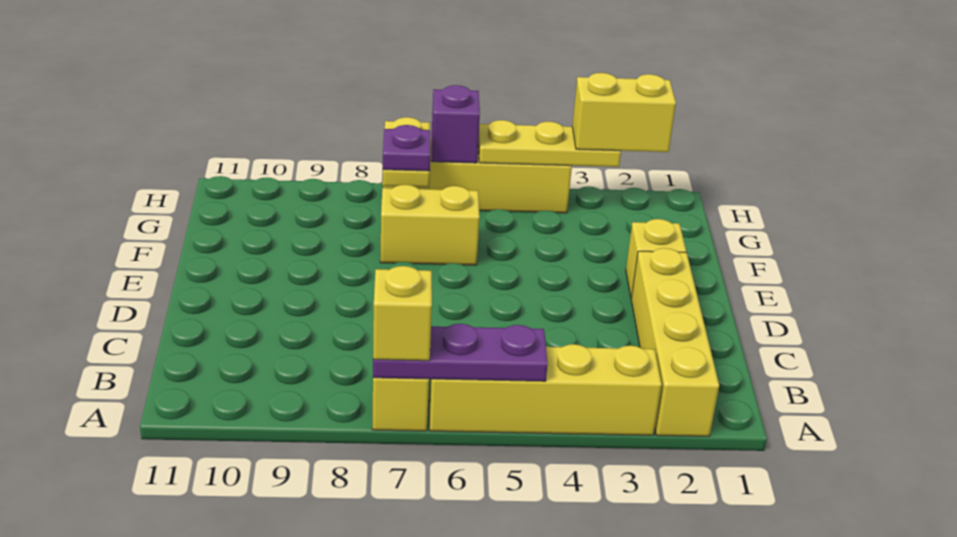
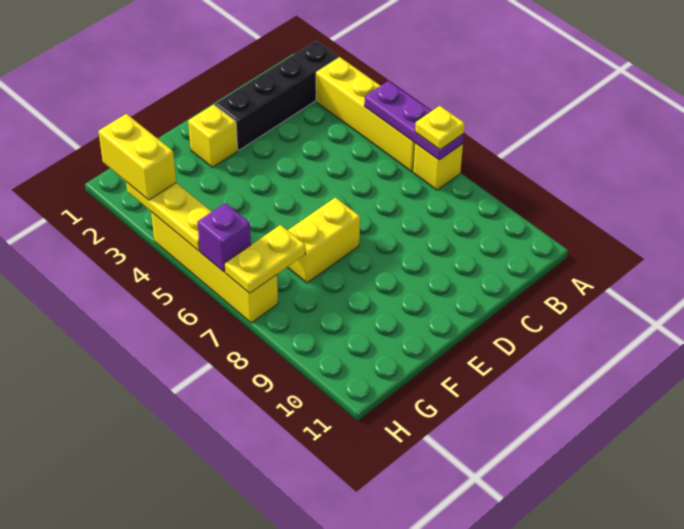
yellow 1x4 brick [631,248,719,436] -> black 1x4 brick [215,41,339,150]
yellow 1x1 brick [373,266,432,361] -> yellow 1x1 plate [415,106,465,150]
yellow 1x2 brick [380,185,480,265] -> yellow 1x2 brick turned to [288,198,360,283]
purple 1x1 plate [383,125,430,171] -> none

